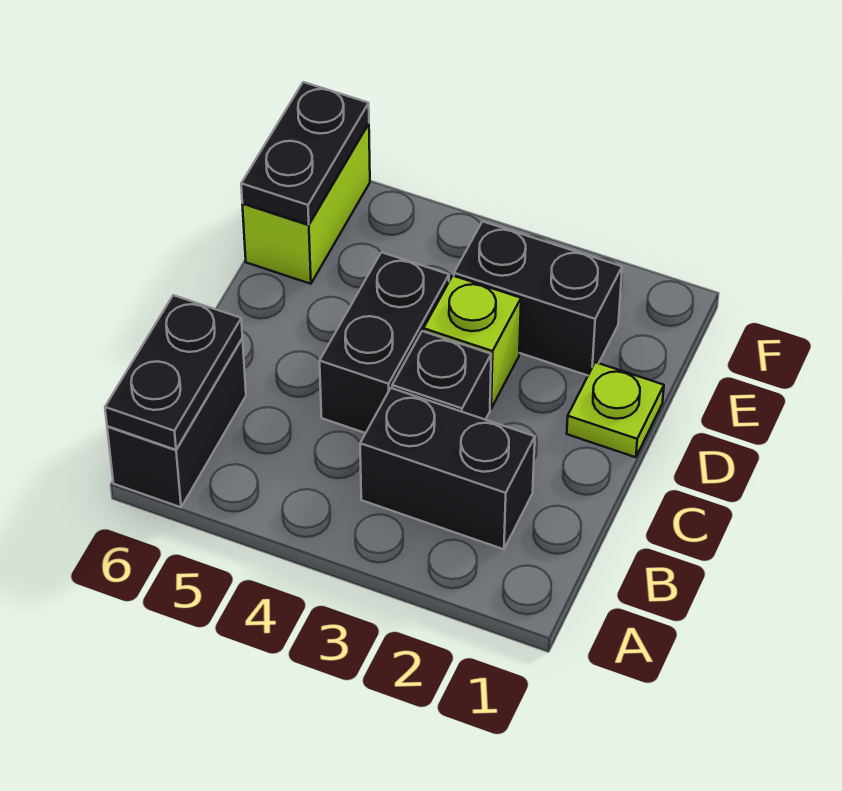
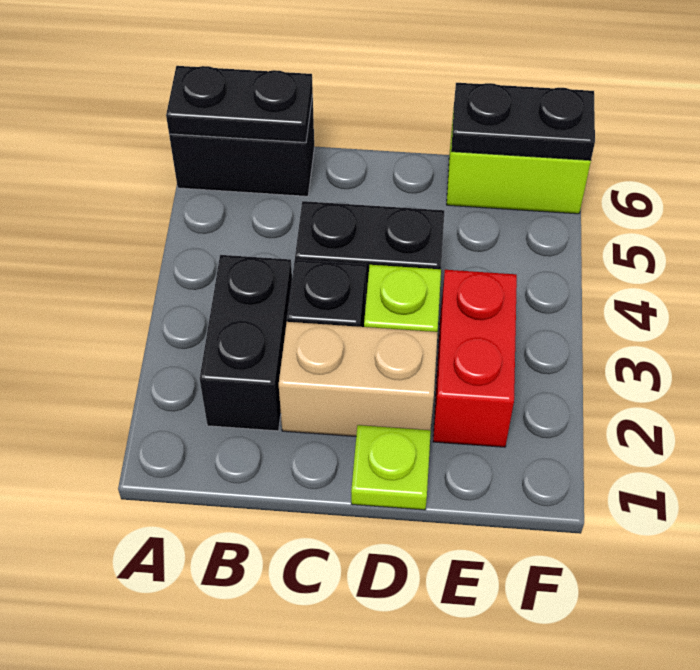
none -> tan 1x2 brick [279,322,438,436]
black 1x2 brick [454,221,622,375] -> red 1x2 brick [433,270,517,447]

